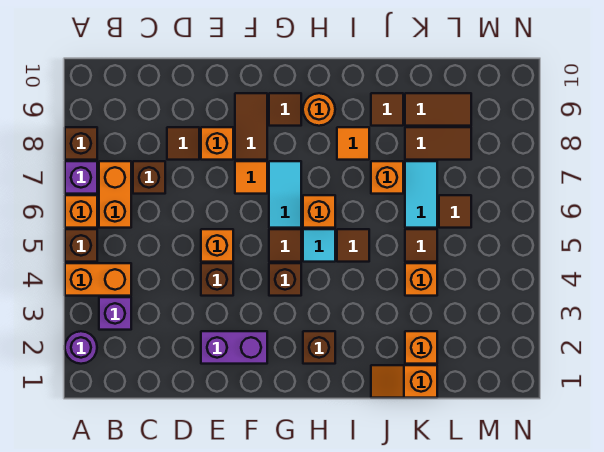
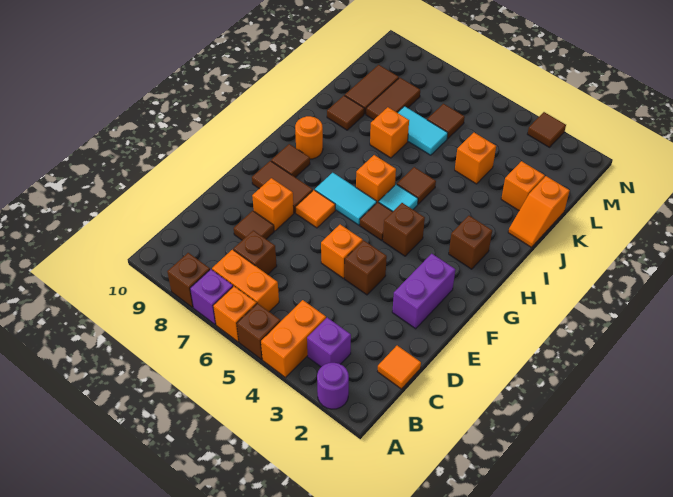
orange 1x1 tile [337,127,369,160] -> orange 1x1 tile moved to [378,346,421,389]
brown 1x1 tile [405,229,437,262] -> brown 1x1 tile moved to [528,112,566,147]

